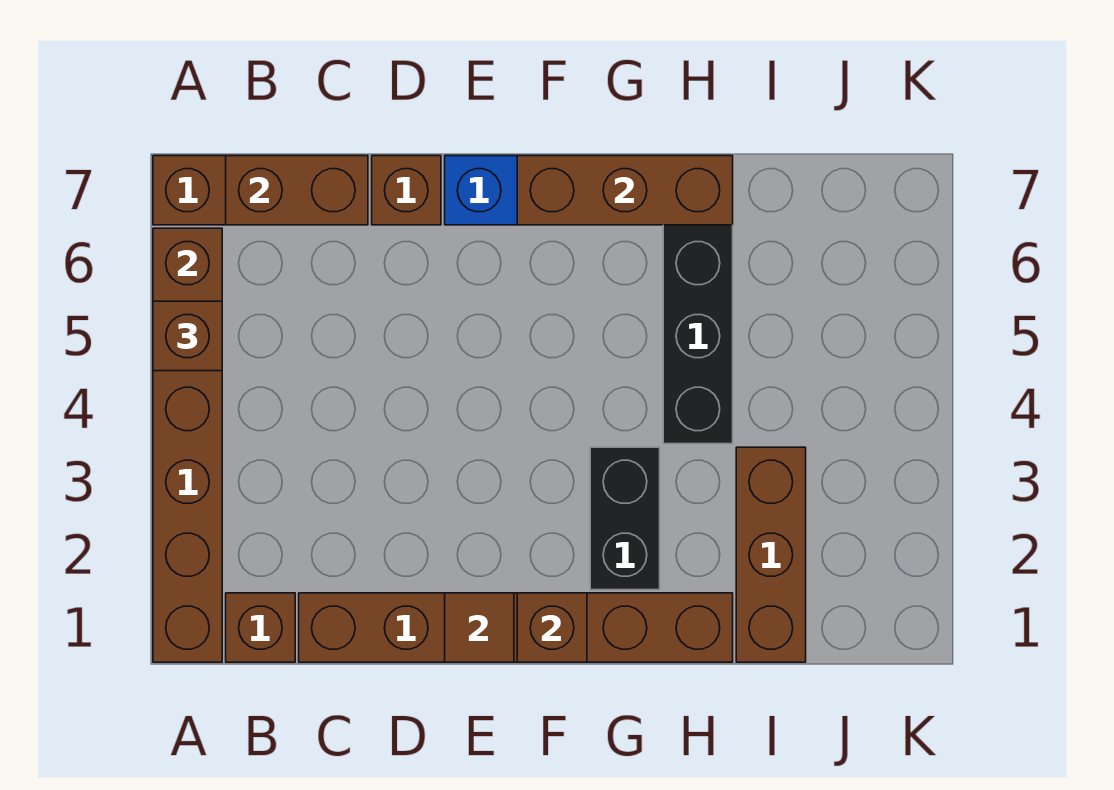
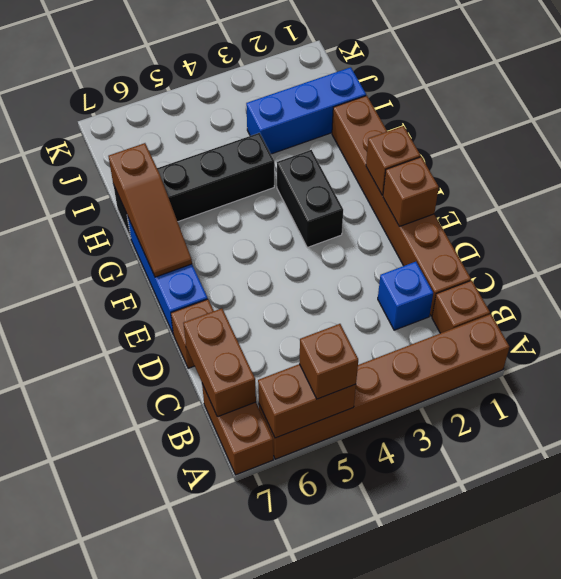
none -> blue 1x1 brick [378,262,433,330]
brown 1x1 tile [445,593,514,662] -> brown 1x1 brick [383,157,439,227]
brown 1x3 brick [517,156,733,225] -> brown 1x3 slope [109,143,192,277]
black 1x2 brick [590,447,660,590] -> black 1x2 brick turned to [277,150,343,247]
brown 1x3 brick [736,447,806,662] -> blue 1x3 brick [246,67,366,154]

